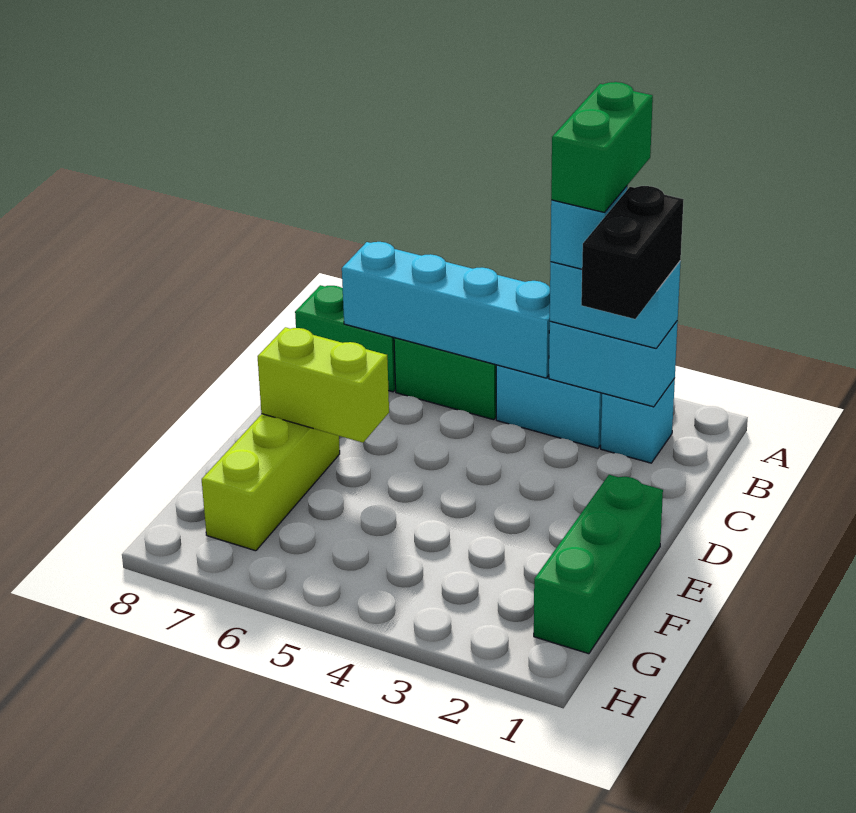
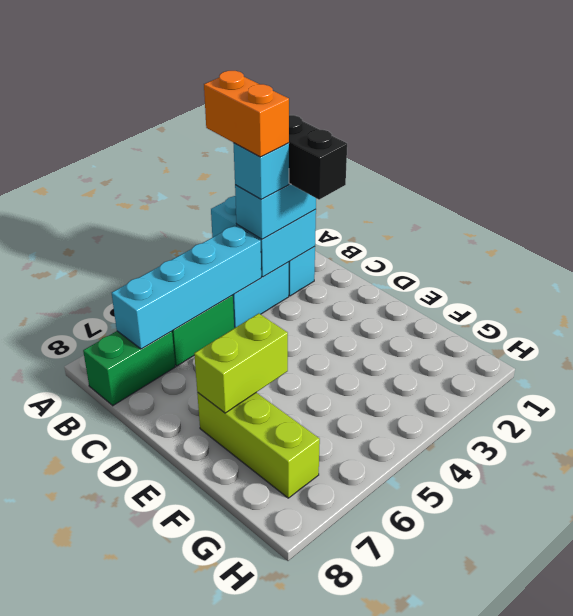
green 1x2 brick [551,82,653,212] -> orange 1x2 brick [204,71,289,157]
cyan 1x2 brick [549,321,678,407] -> cyan 2x2 brick [211,196,316,277]
green 1x3 brick [534,475,663,654] -> none

